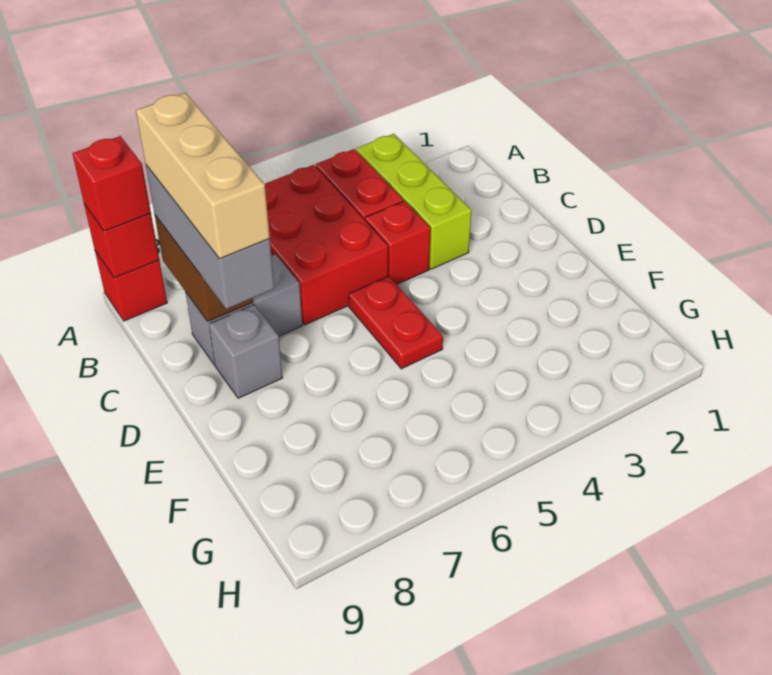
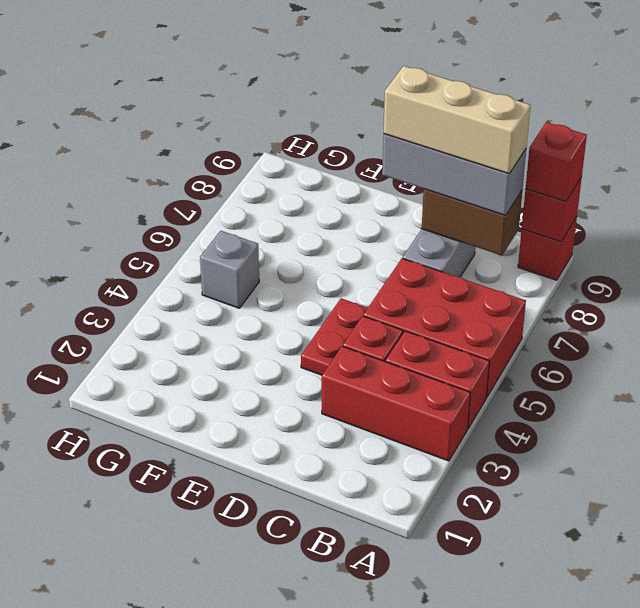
lime 1x3 brick [356,134,471,269] -> red 1x3 brick [322,346,470,461]
red 1x2 plate [349,276,443,369] -> red 1x2 plate turned to [301,298,368,375]
grey 1x1 brick [209,305,282,398] -> grey 1x1 brick moved to [200,231,259,308]

